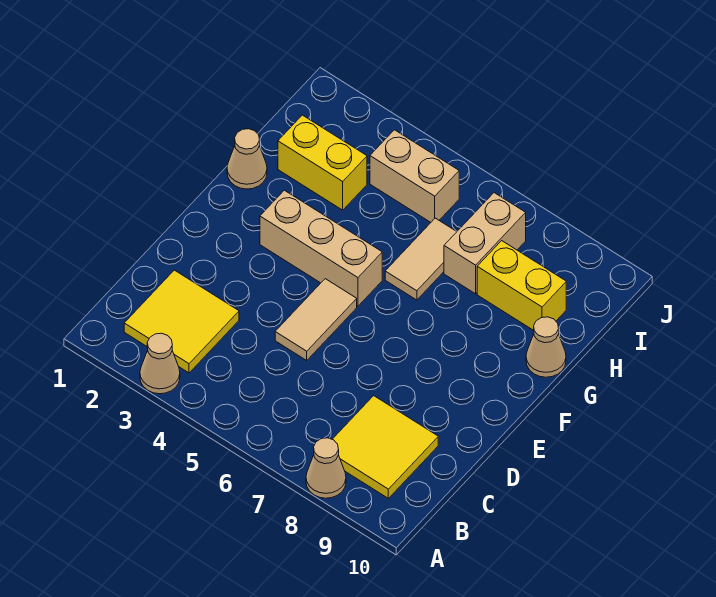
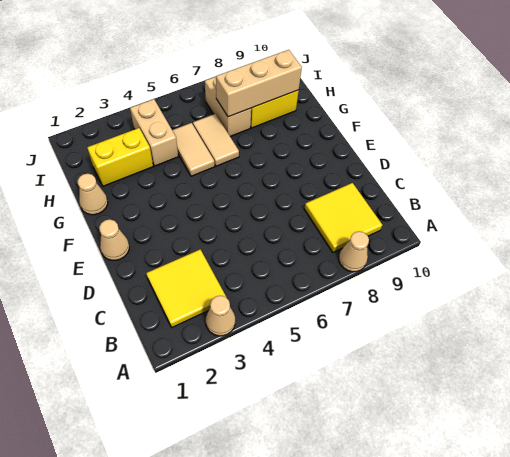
tan 1x2 tile [275,279,357,360] -> tan 1x2 tile moved to [172,123,215,176]
tan 1x3 brick [260,190,382,306] -> tan 1x3 brick moved to [216,50,302,117]
tan 1x1 cone [526,317,566,377] -> tan 1x1 cone moved to [99,219,129,260]
tan 1x2 brick [370,130,459,222] -> tan 1x2 brick turned to [130,99,178,166]

